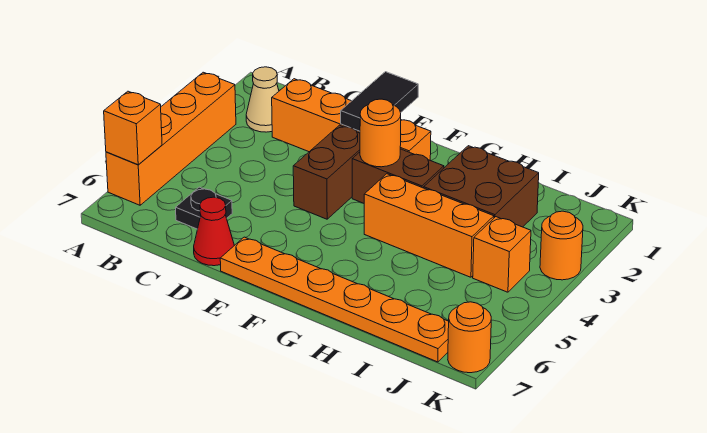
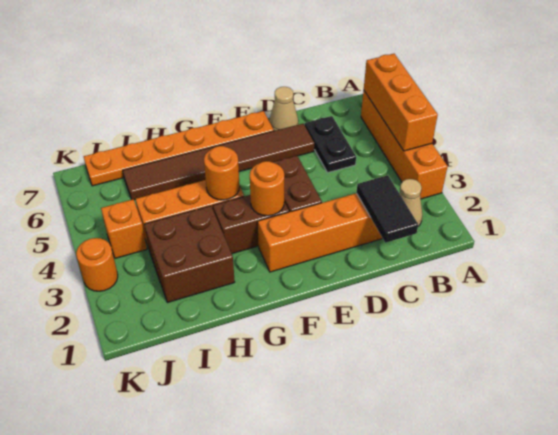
orange 1x1 brick [104,91,162,165] -> orange 1x3 brick [364,54,438,151]
black 1x1 plate [176,187,232,229] -> black 1x2 plate [305,116,356,173]
none -> brown 1x6 tile [123,124,314,200]
red 1x1 cone [194,197,234,266] -> tan 1x1 cone [269,87,298,131]
black 1x2 tile [341,72,418,131] -> black 1x2 tile moved to [357,175,418,243]
orange 1x1 round brick [448,302,491,373] -> orange 1x1 round brick moved to [204,146,240,200]

